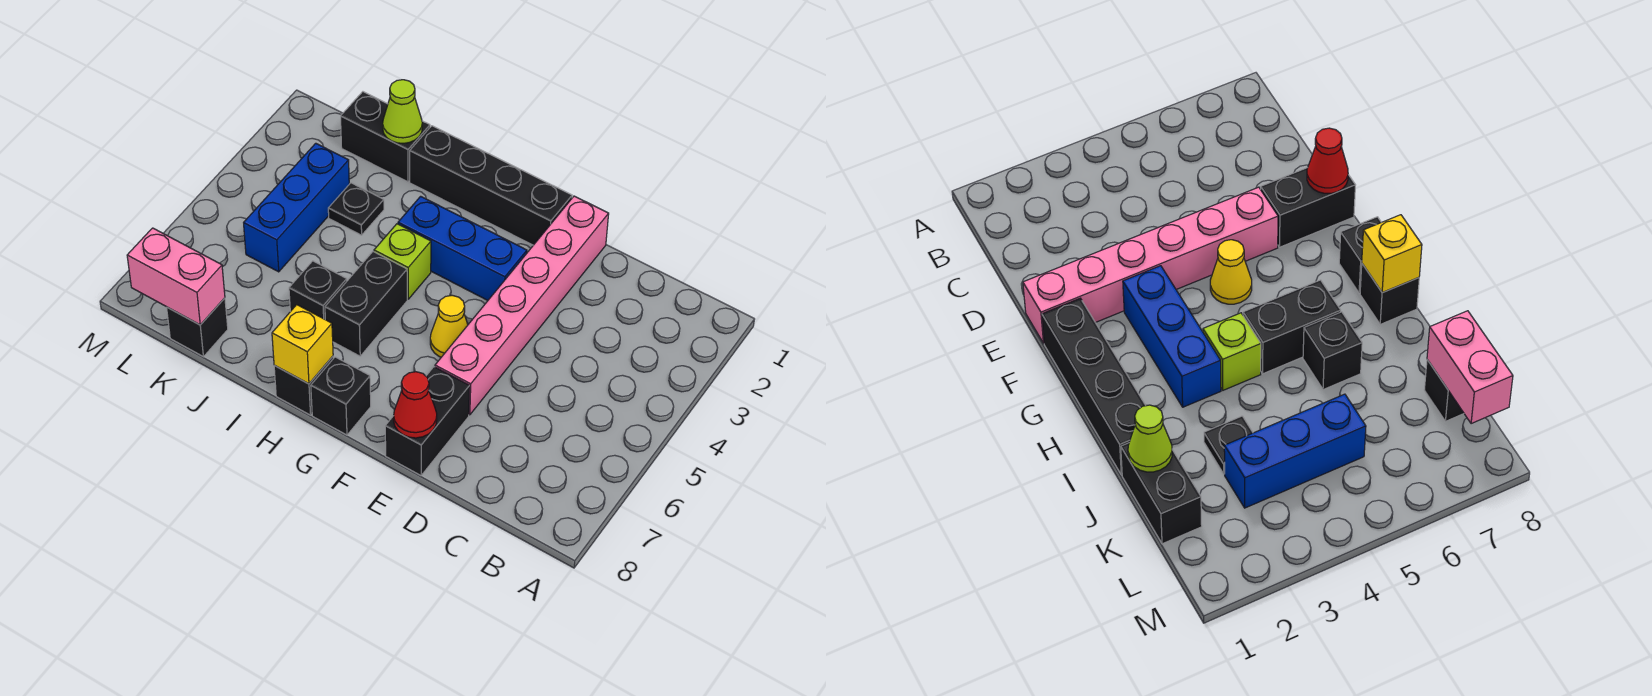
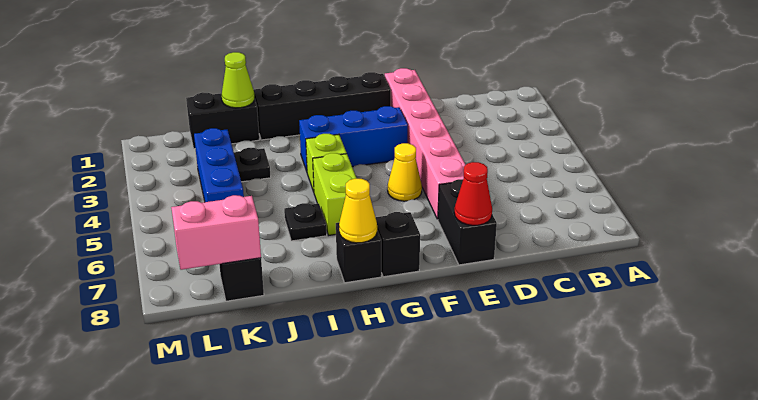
black 1x2 brick [325,252,407,356] -> lime 1x2 brick [313,153,357,235]
yellow 1x1 brick [272,305,333,384] -> yellow 1x1 cone [339,179,377,243]
black 1x1 brick [289,261,347,319] -> black 1x1 plate [284,203,327,241]

